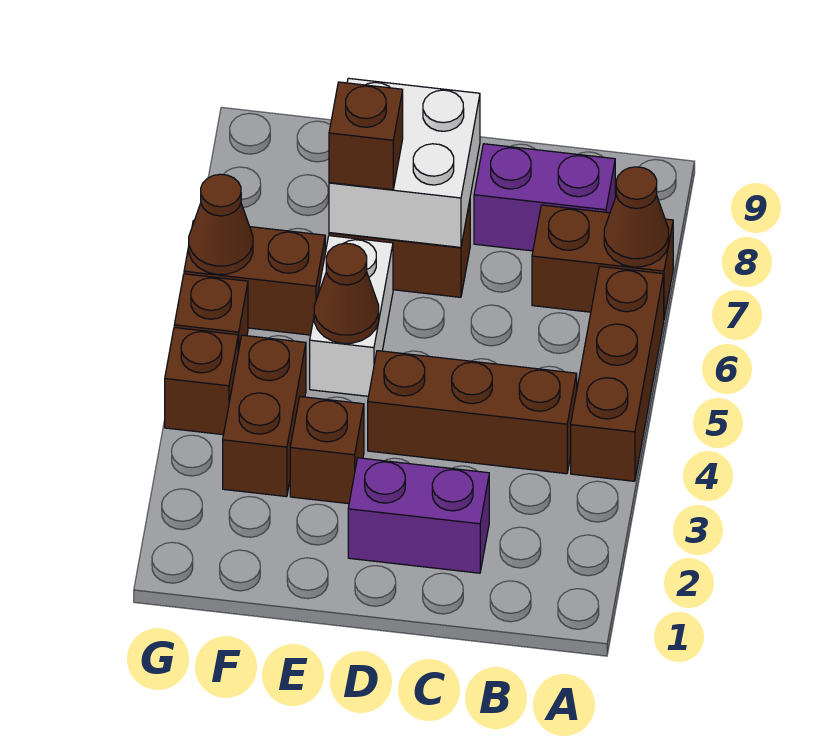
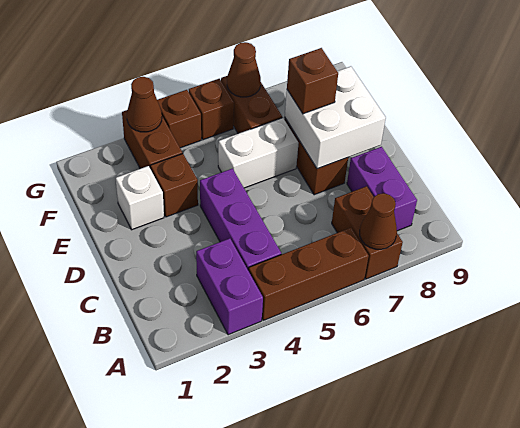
brown 1x3 brick [368,351,577,474] -> purple 1x3 brick [200,169,281,269]
purple 1x2 brick [348,458,489,573] -> purple 1x2 brick moved to [196,238,263,335]
none -> white 1x1 brick [116,166,164,230]
brown 1x1 cone [314,243,379,343] -> brown 1x1 cone moved to [127,77,162,132]
brown 1x2 brick [223,335,306,497] -> brown 1x2 brick turned to [122,110,182,169]

